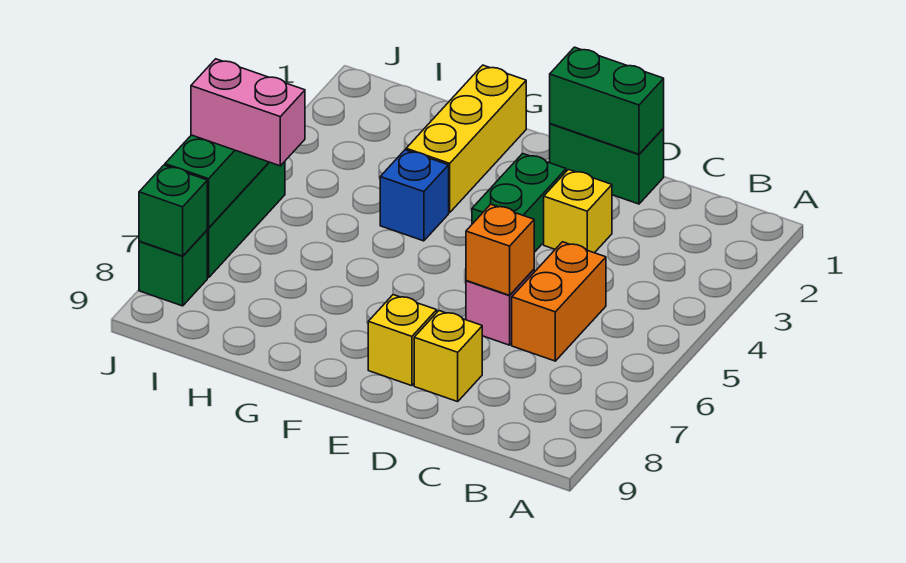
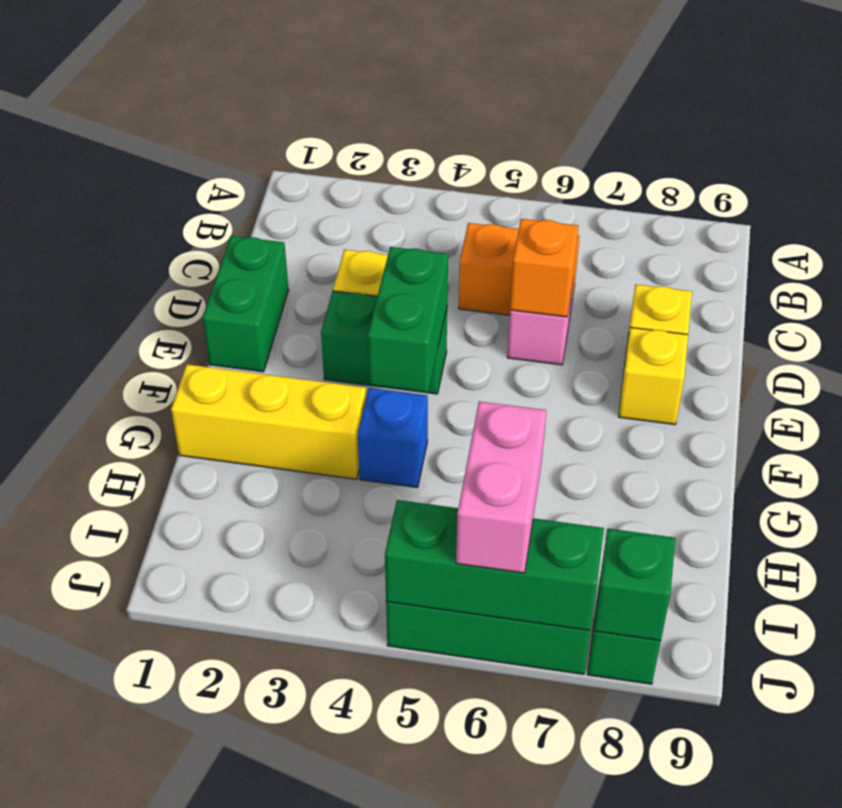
green 1x2 brick [550,47,664,154] -> green 1x2 brick moved to [368,247,448,393]

